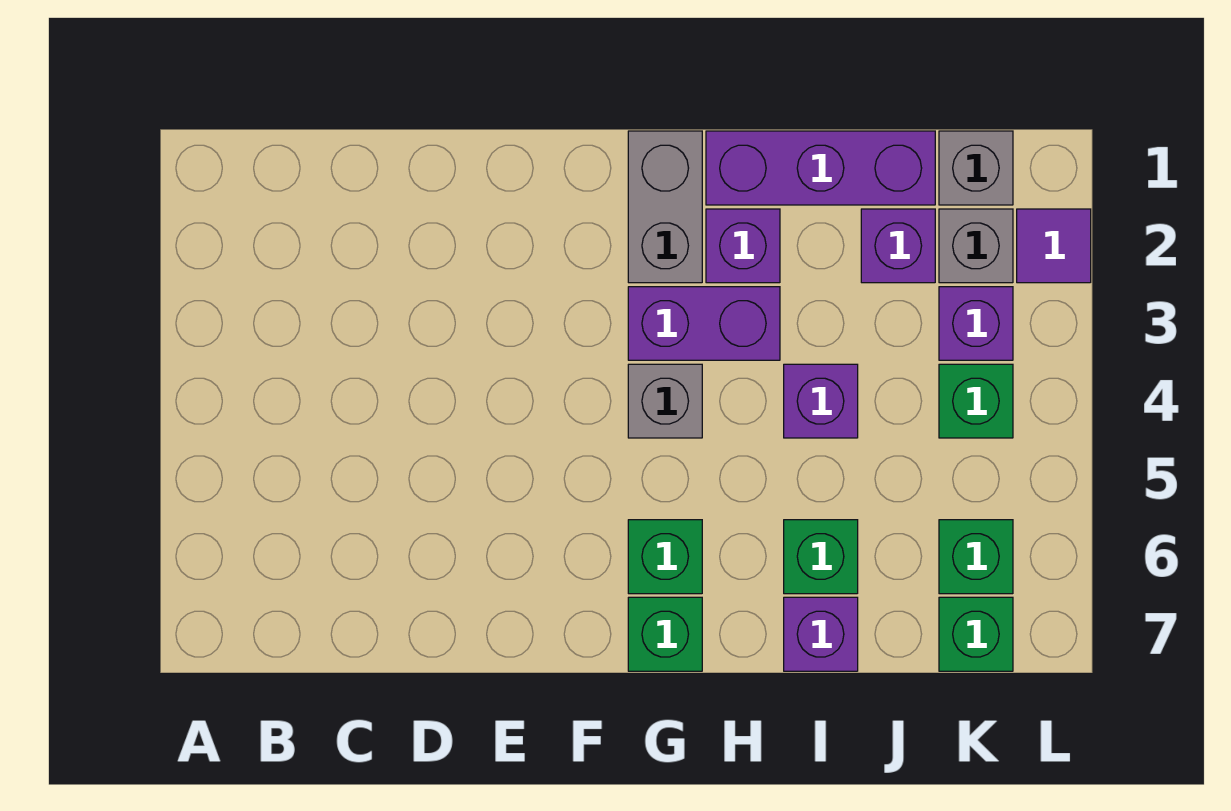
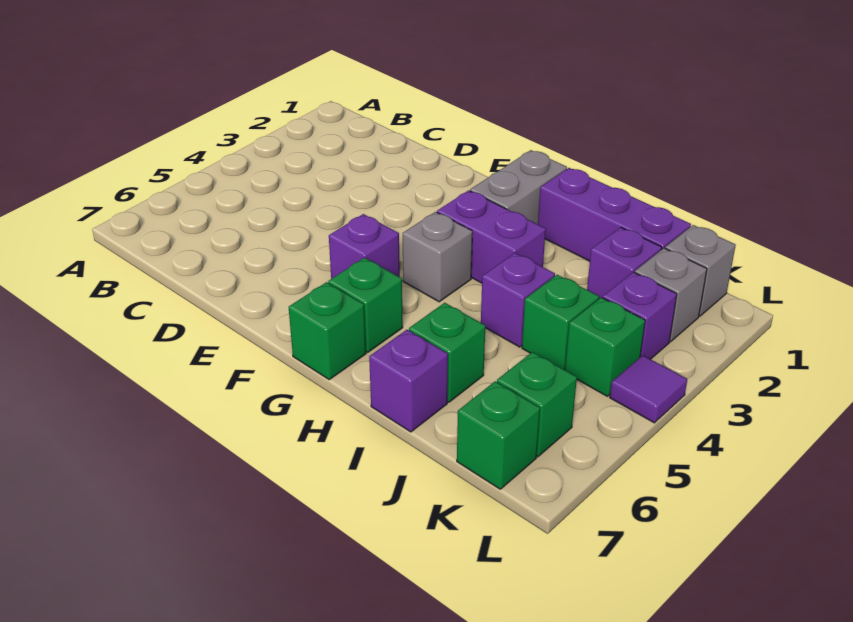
purple 1x1 brick [706,209,780,283] -> purple 1x1 brick moved to [329,214,400,279]
none -> green 1x1 brick [522,275,599,370]
purple 1x1 tile [1017,209,1091,283] -> purple 1x1 tile moved to [610,355,687,423]

